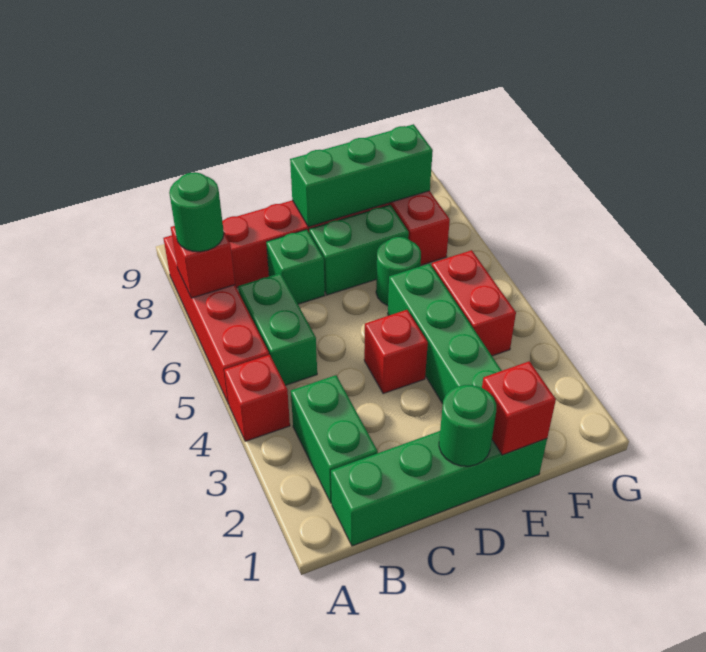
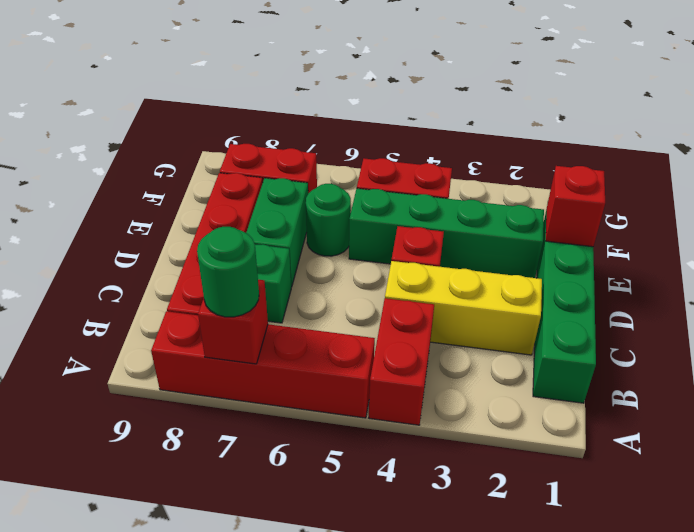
red 1x1 brick [224,355,290,441] -> red 1x2 brick [369,298,434,425]
green 1x2 brick [291,375,378,503] -> none
green 1x2 brick [238,273,317,385] -> none
none -> yellow 1x3 brick [385,261,542,355]
green 1x1 round brick [439,385,496,466] -> none
green 1x3 brick [290,124,433,227] -> none

